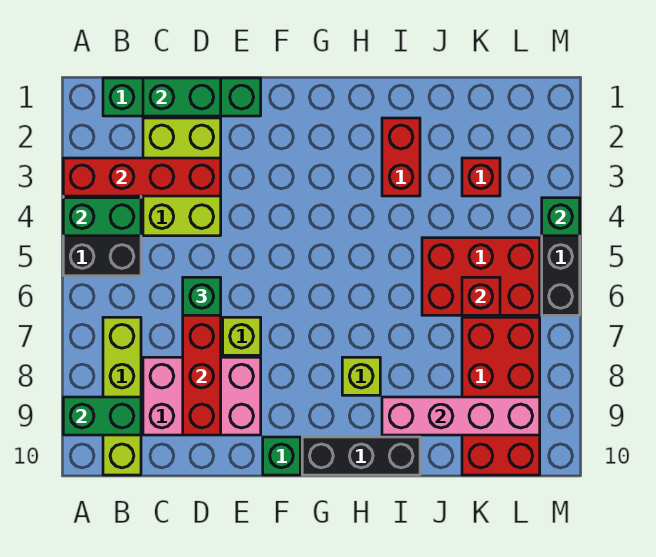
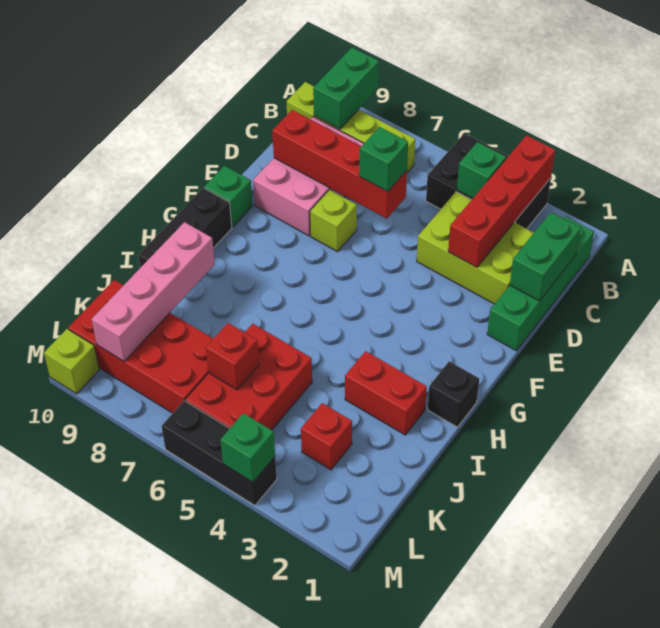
green 1x2 brick [63,198,141,236] -> green 1x1 brick [457,142,506,199]
none -> black 1x1 brick [428,361,479,427]
lime 1x1 brick [342,357,380,395] -> lime 1x1 brick moved to [44,329,99,394]

